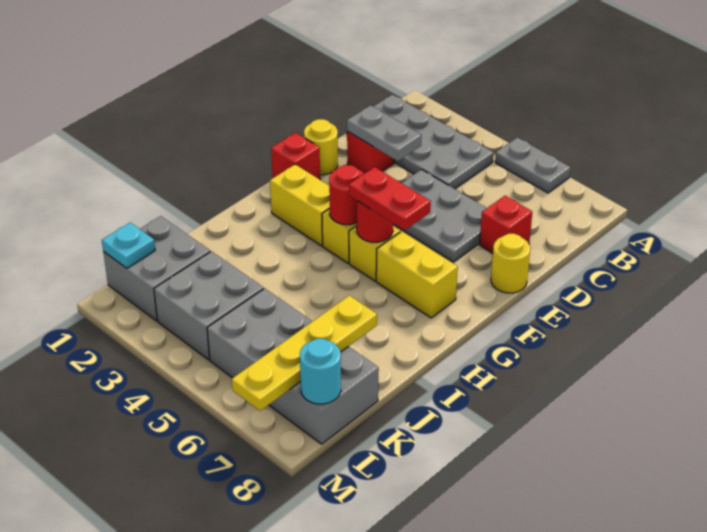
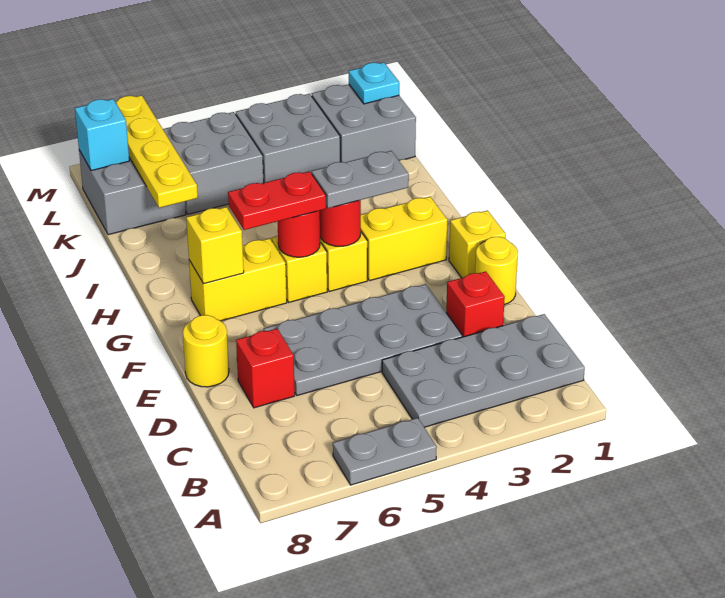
grey 1x2 plate [347,105,422,161] -> grey 1x2 plate moved to [312,151,409,208]
grey 2x3 plate [393,169,487,262] -> grey 2x4 plate [264,284,462,396]
red 1x1 brick [271,133,320,180] -> yellow 1x1 brick [449,210,506,278]
none -> yellow 1x1 brick [186,207,244,284]
cyan 1x1 round brick [300,339,341,404] -> cyan 1x1 brick [75,99,129,171]

